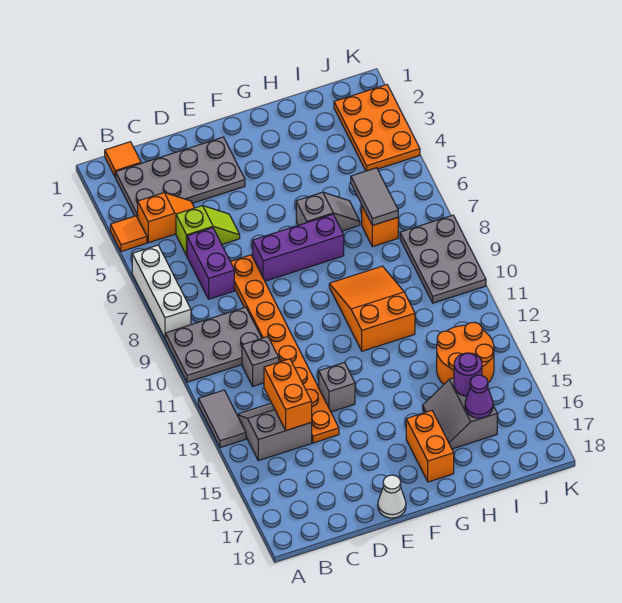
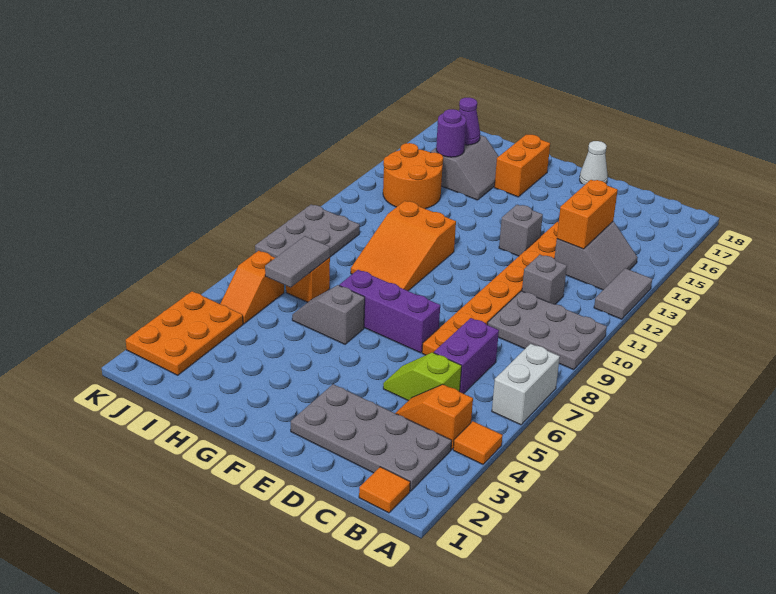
white 1x3 brick [132,245,191,338] -> white 1x2 brick [492,344,560,425]
grey 2x2 slope [237,403,312,461] -> grey 2x2 slope turned to [554,221,638,290]
none -> orange 1x2 slope [220,251,284,324]

